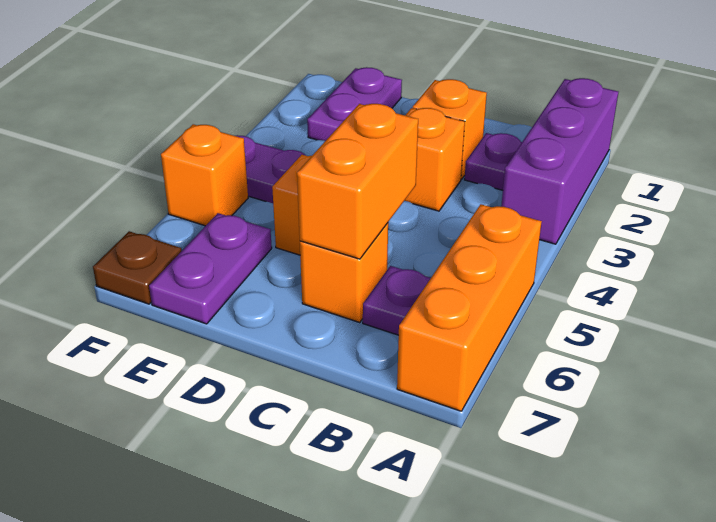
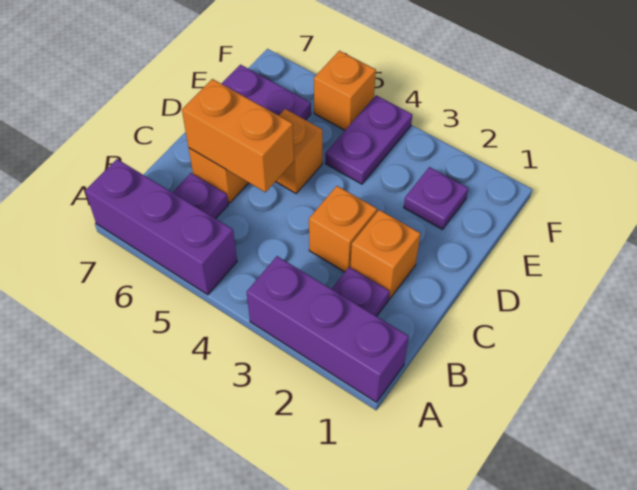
orange 1x3 brick [397,204,542,411] -> purple 1x3 brick [85,159,237,295]
purple 1x2 plate [307,67,402,141] -> purple 1x1 plate [404,167,468,229]
brown 1x1 plate [93,231,182,304] -> none

